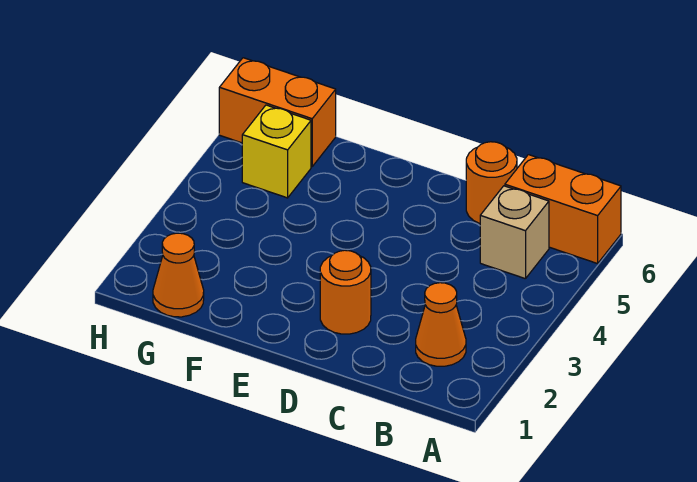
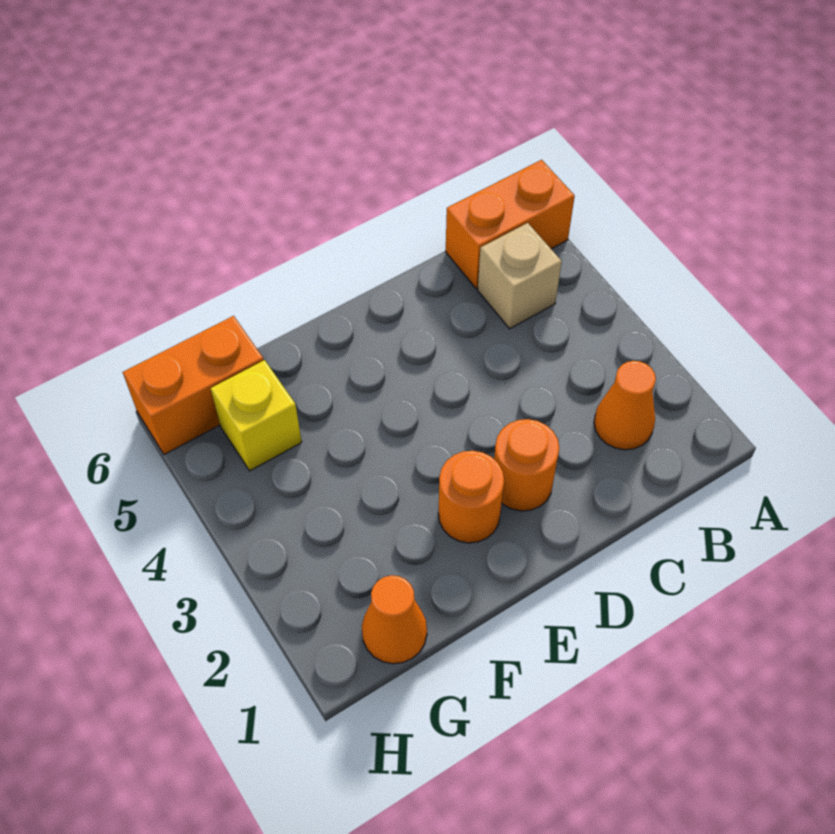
orange 1x1 round brick [466,142,517,224] -> orange 1x1 round brick moved to [439,451,504,543]

